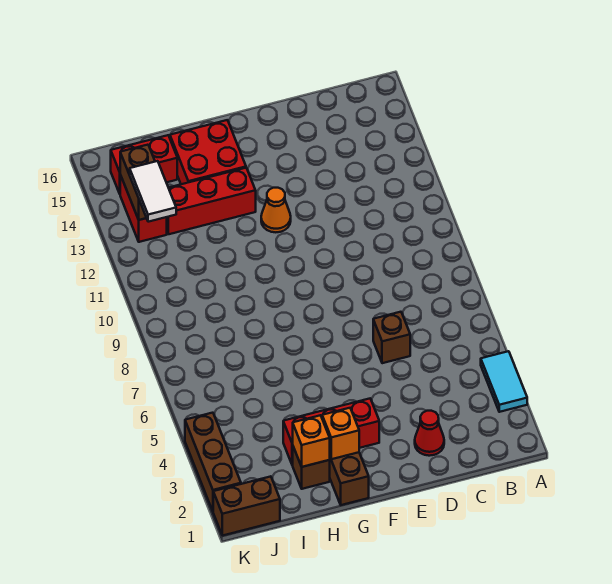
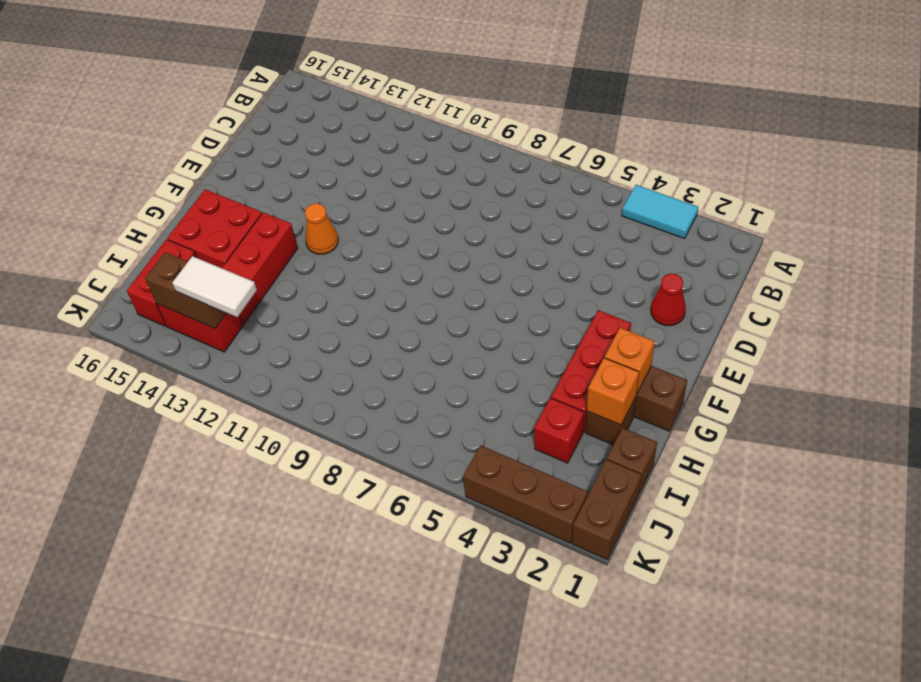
brown 1x1 brick [373,312,410,363] -> brown 1x1 brick moved to [607,428,657,493]
none -> red 1x1 brick [534,398,584,463]

